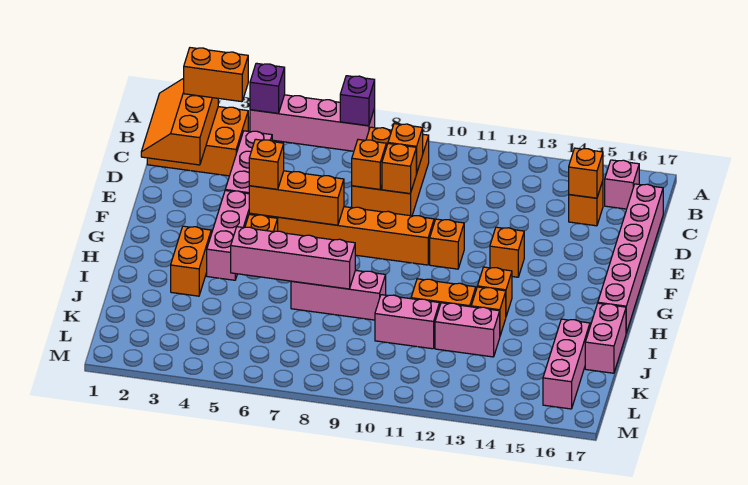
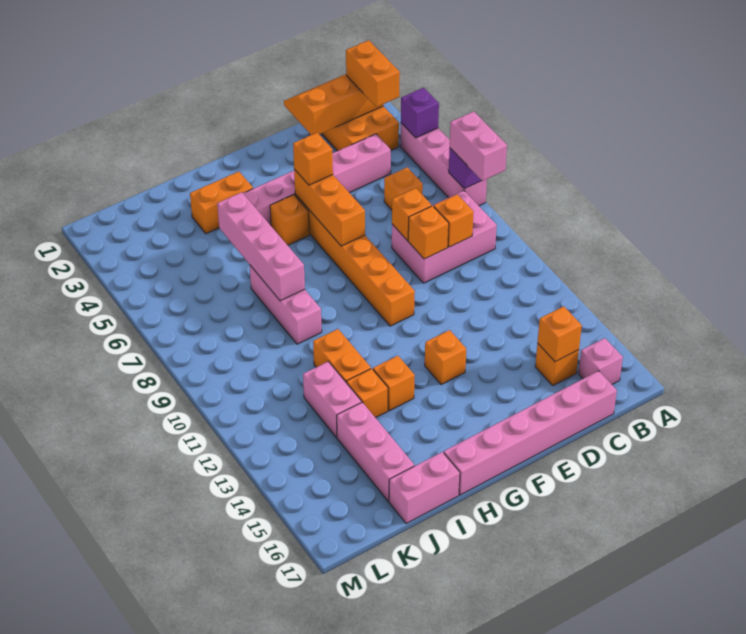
orange 2x3 brick [352,127,429,216] -> pink 2x3 brick [392,191,497,283]
orange 1x1 brick [430,219,464,269] -> orange 1x1 brick moved to [384,167,423,210]
pink 1x2 brick [375,295,439,349] -> pink 1x2 brick moved to [450,111,507,181]
pink 1x3 brick [543,319,590,409] -> pink 1x3 brick turned to [337,402,414,501]

